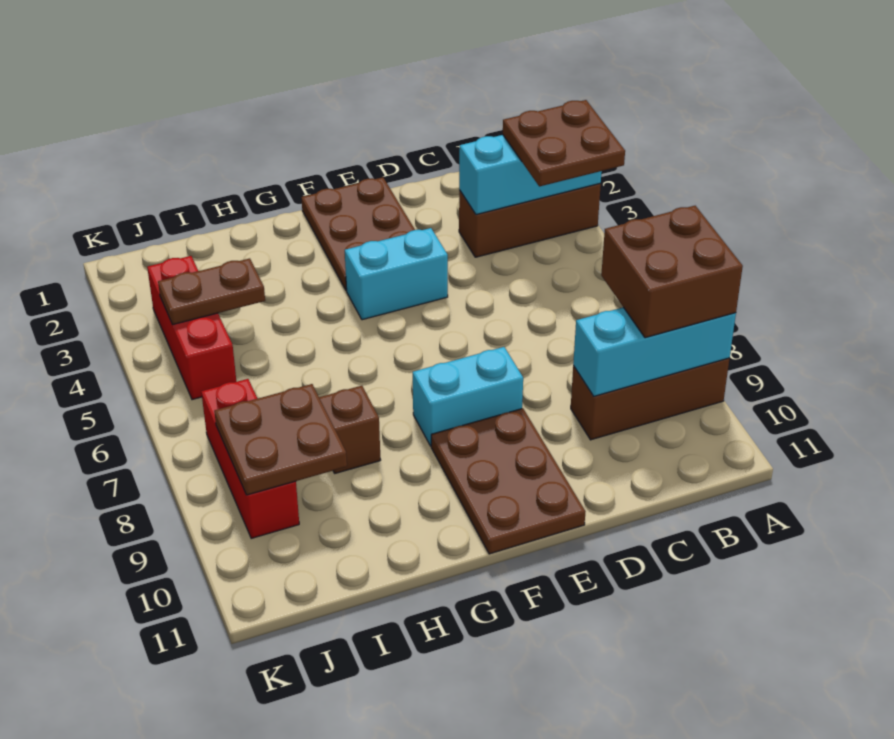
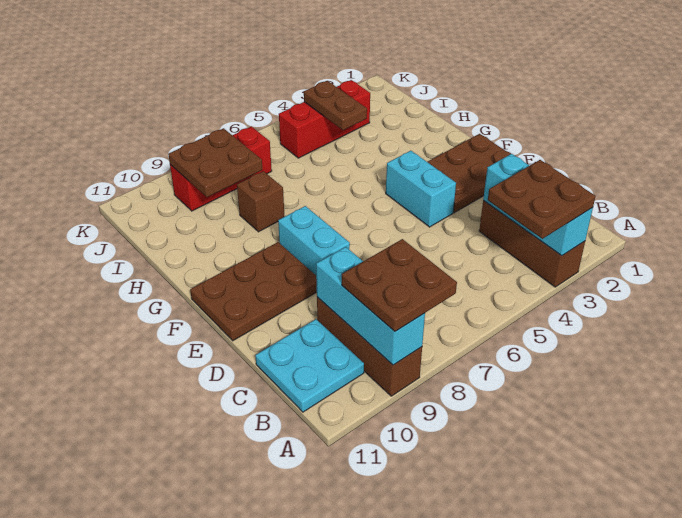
brown 2x2 brick [601,206,743,338] -> brown 2x2 plate [342,239,457,331]
none -> cyan 2x2 plate [255,319,364,412]

